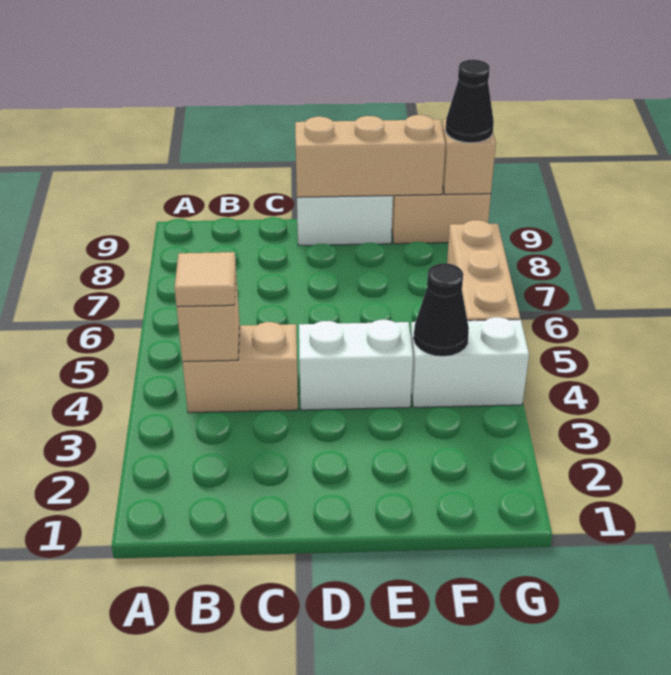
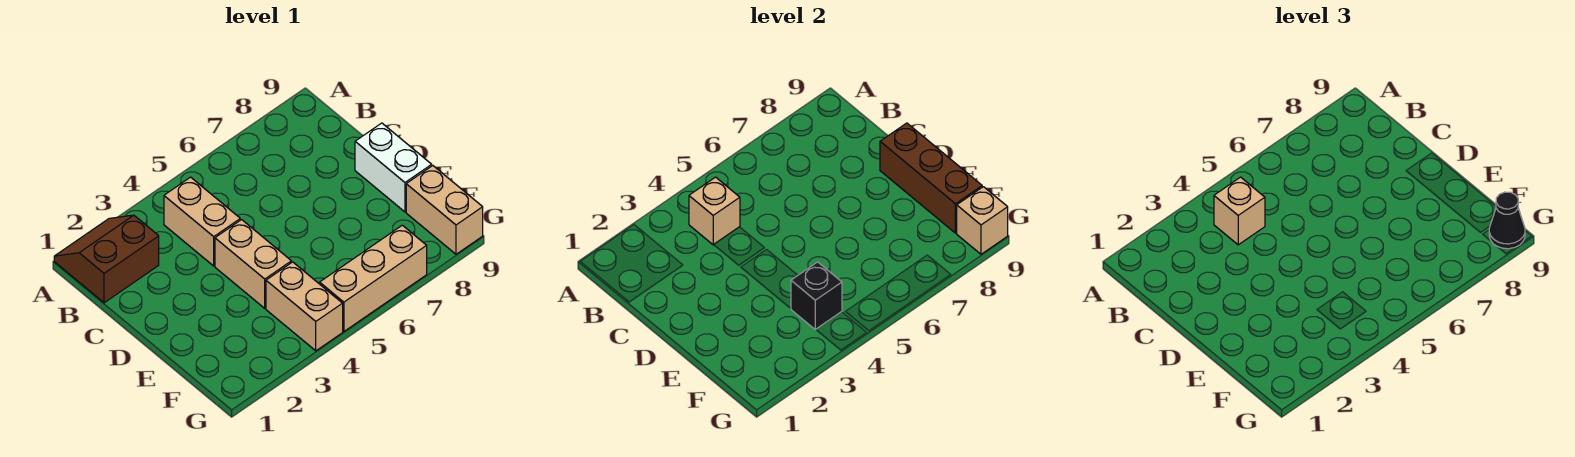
none -> brown 2x2 slope [54,215,159,303]
tan 1x1 tile [175,252,236,307] -> tan 1x1 brick [1214,177,1265,245]
white 1x2 brick [299,320,413,410] -> tan 1x2 brick [215,220,291,308]
tan 1x3 brick [295,115,445,197] -> brown 1x3 brick [880,123,982,233]
white 1x2 brick [411,317,529,407] -> tan 1x2 brick [266,262,343,351]
black 1x1 cone [414,263,469,356] -> black 1x1 brick [791,262,842,330]

